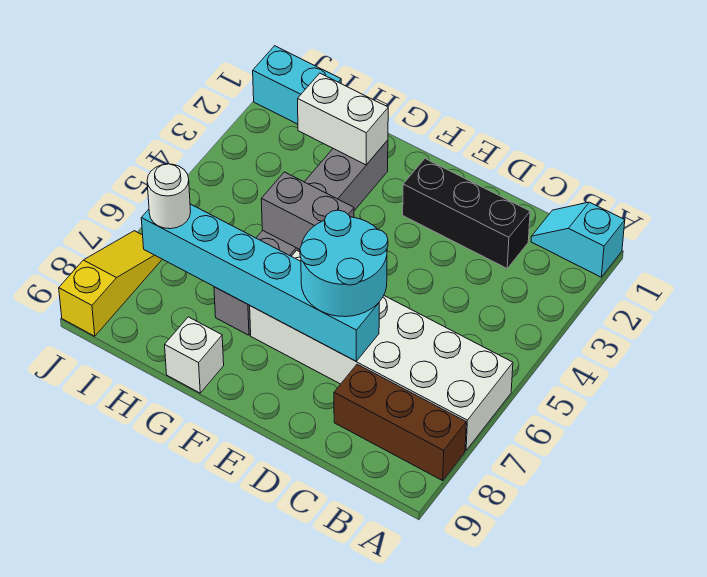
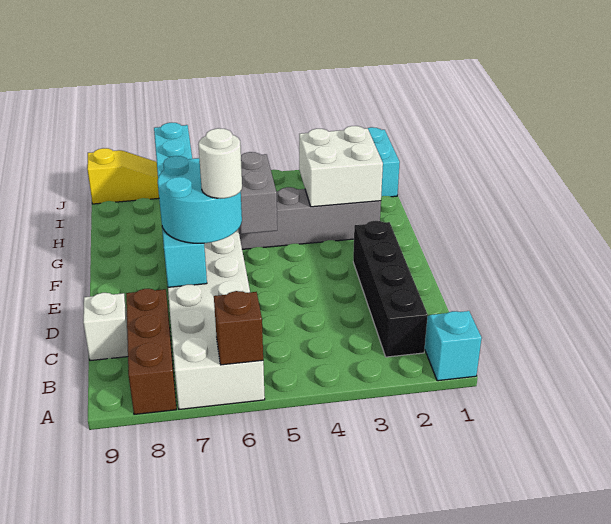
none -> brown 1x1 brick [214,291,263,365]
black 1x3 brick [403,159,530,268] -> black 1x4 brick [353,221,428,357]
white 1x2 brick [298,73,388,165] -> white 2x2 brick [299,126,383,207]
white 1x1 brick [165,317,224,393] -> white 1x1 brick moved to [83,293,128,361]
white 1x1 round brick [147,164,191,229] -> white 1x1 round brick moved to [198,128,242,198]

